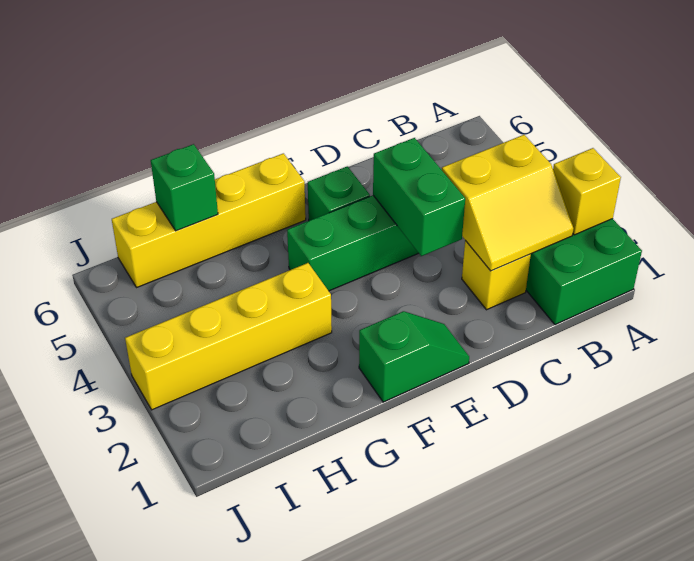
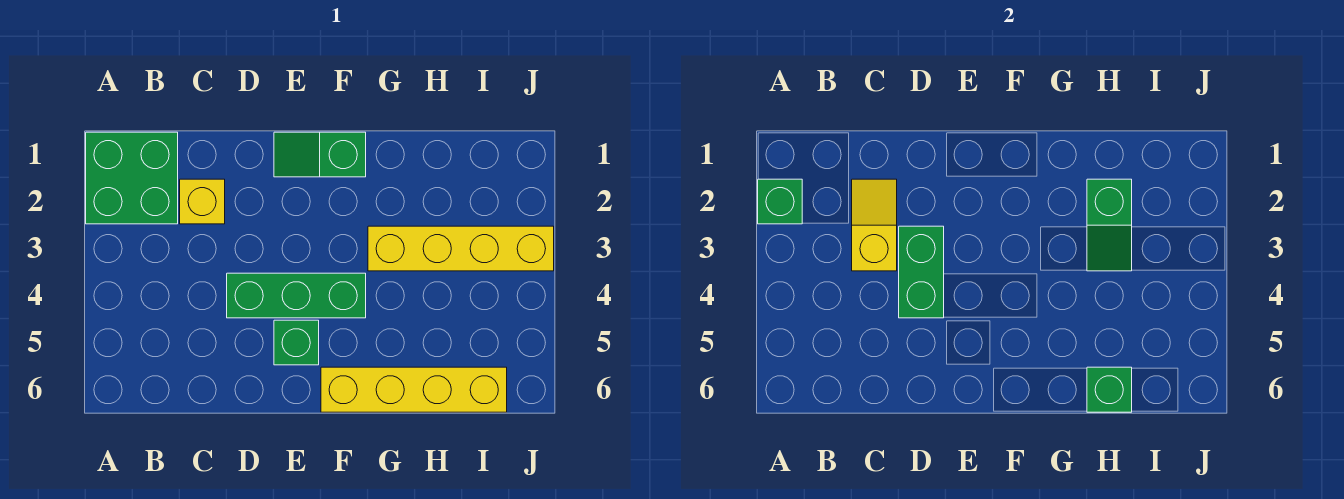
yellow 1x1 brick [553,148,621,235] -> green 1x1 brick [758,179,802,224]
yellow 2x2 slope [442,135,573,271] -> yellow 1x2 slope [852,179,897,271]
none -> green 1x2 slope [1087,179,1132,271]

